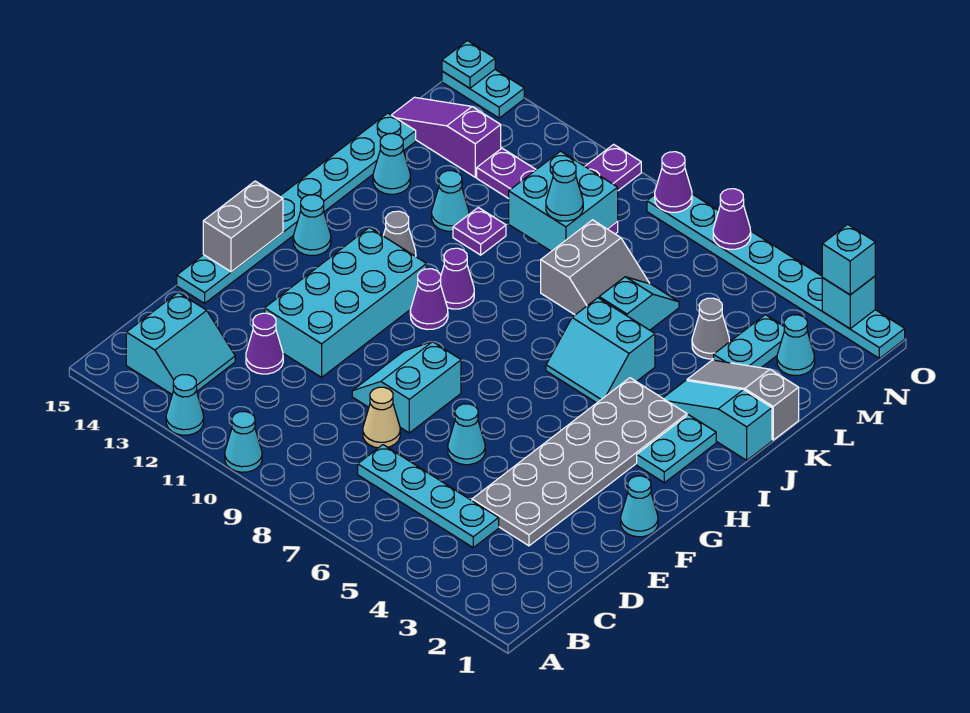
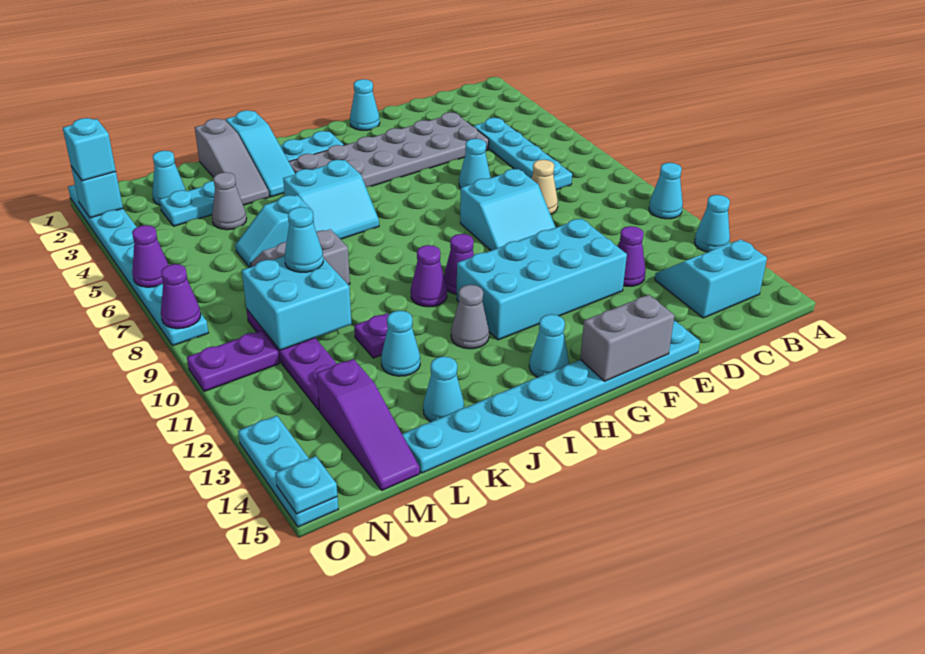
cyan 2x2 slope [546,298,655,403] -> cyan 2x2 slope turned to [283,160,379,239]
cyan 1x2 plate [442,70,524,118] -> cyan 1x3 plate [238,416,338,527]

